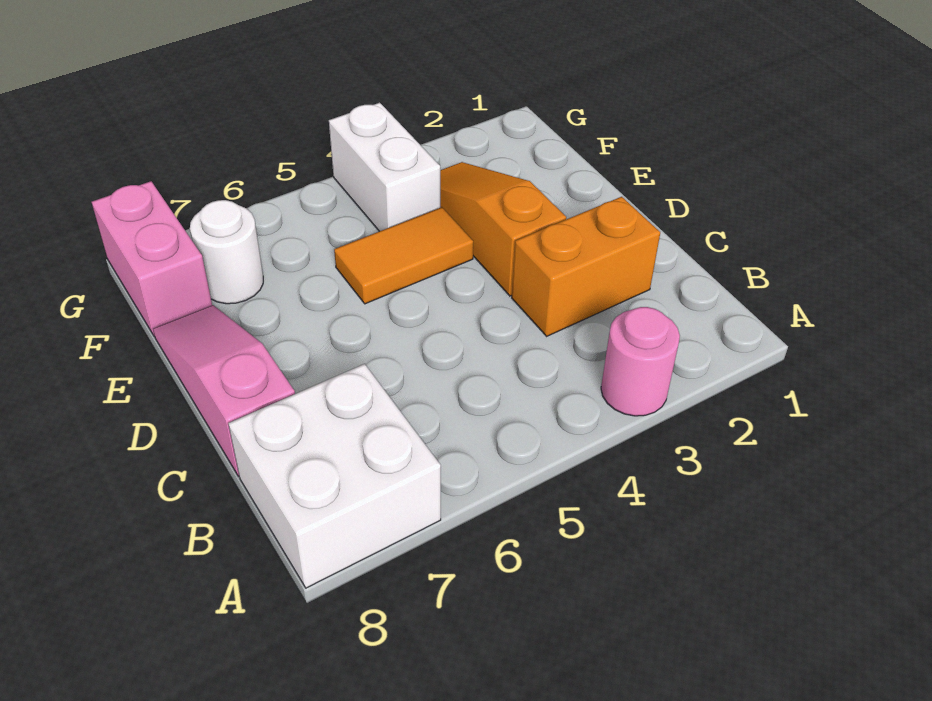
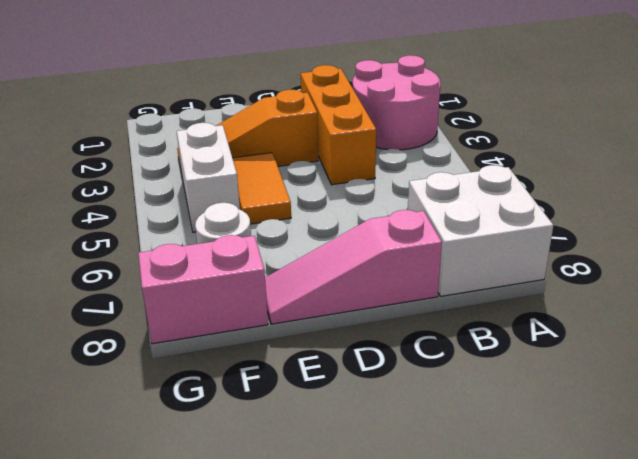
pink 1x1 round brick [601,307,680,416] -> pink 2x2 round brick [353,55,441,150]
orange 1x2 brick [512,197,660,336] -> orange 1x3 brick [301,65,376,185]
white 1x2 brick [329,103,440,231] -> white 1x2 brick turned to [177,123,240,232]

